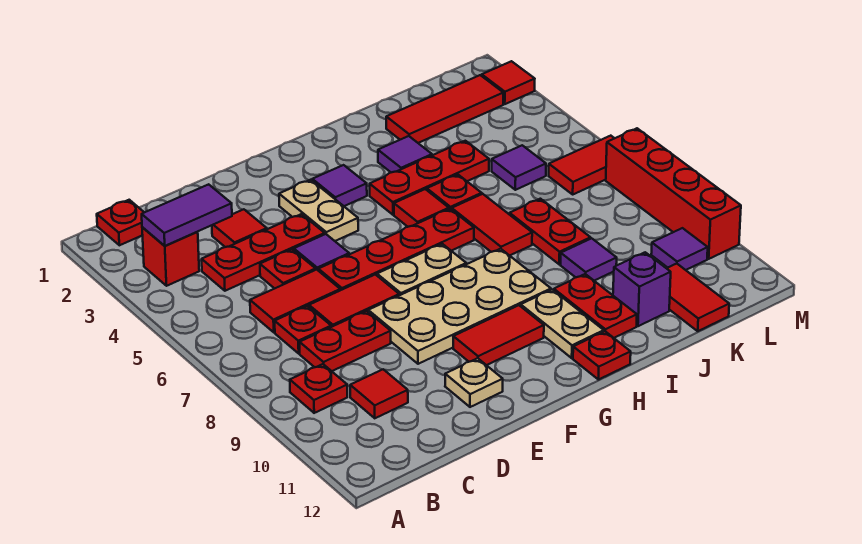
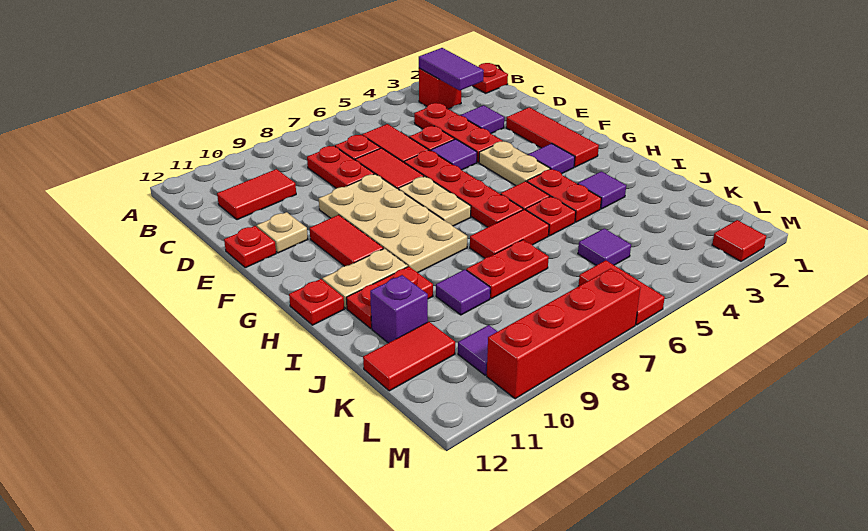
red 1x1 plate [290,364,347,413] -> red 1x1 plate moved to [224,226,276,268]
red 1x1 tile [350,369,408,418] -> red 1x2 tile [217,169,296,220]
red 1x1 tile [212,209,267,247] -> purple 1x1 tile [460,105,504,134]
tan 1x2 plate [279,180,358,241] -> tan 1x2 plate turned to [479,141,550,186]
red 1x3 plate [370,141,489,215] -> red 1x2 plate [527,169,601,222]
red 1x3 tile [386,75,503,143] -> red 1x3 tile moved to [506,107,599,167]

